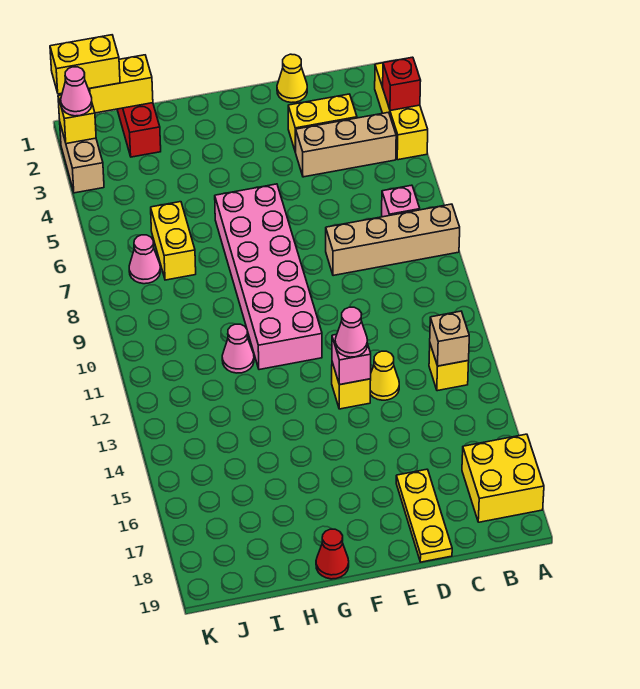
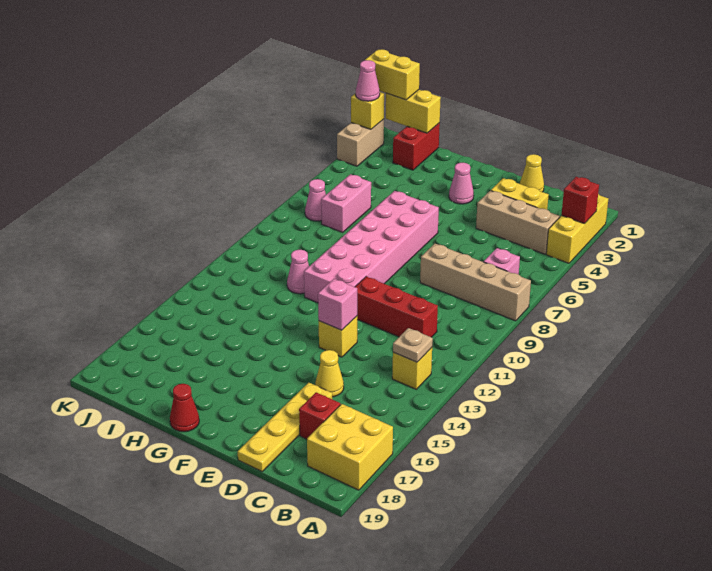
tan 1x1 brick [430,311,469,366] -> tan 1x1 plate [393,328,433,362]
none -> red 1x3 brick [355,277,438,337]
none -> red 1x1 brick [299,392,341,439]
yellow 1x1 cone [370,351,399,400] -> yellow 1x1 cone moved to [315,350,344,397]
yellow 1x3 plate [396,469,452,562] -> yellow 1x4 plate [238,383,332,471]
pink 1x1 cone [335,307,367,357] -> pink 1x1 cone moved to [449,163,474,204]
yellow 1x2 brick [151,202,196,280] -> pink 1x2 brick [321,174,371,232]

